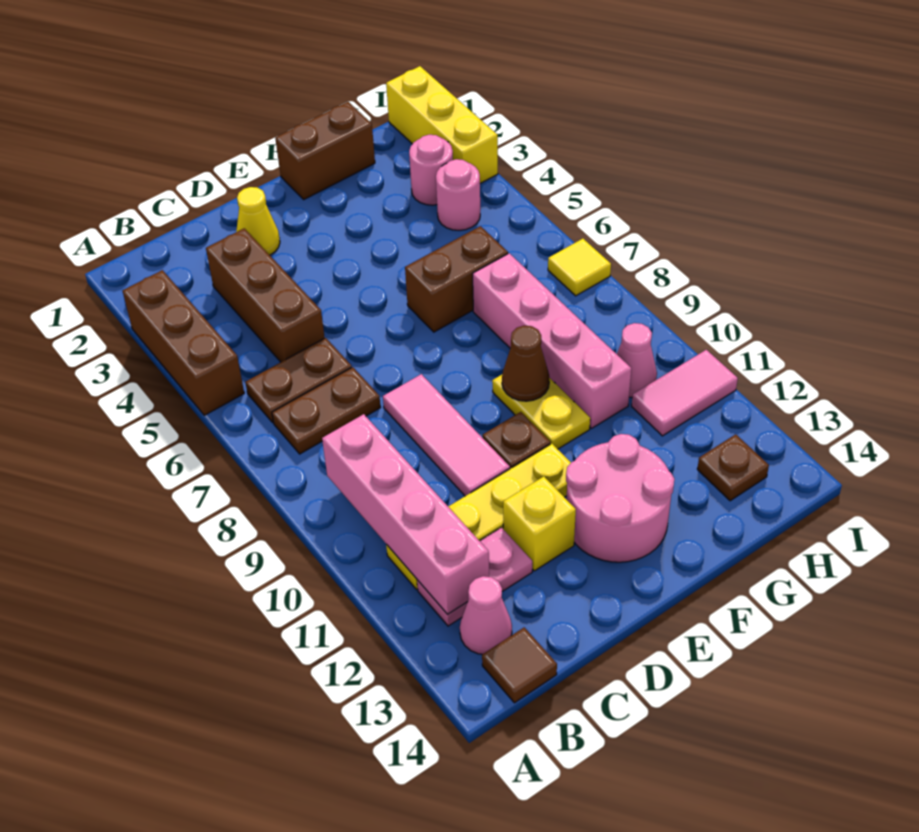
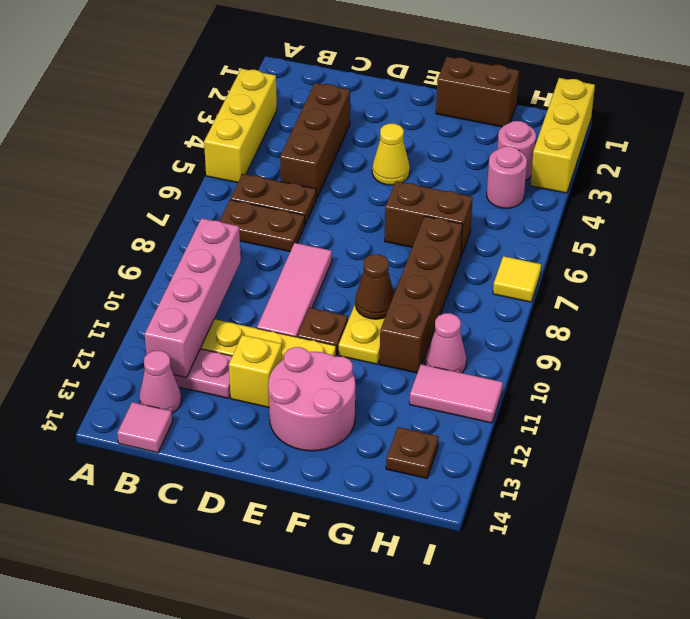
brown 1x3 brick [123,270,244,415] -> yellow 1x3 brick [204,69,277,183]
brown 1x1 tile [482,627,557,703] -> pink 1x1 tile [117,402,172,453]
yellow 1x1 cone [236,187,280,255] -> yellow 1x1 cone moved to [372,124,410,185]
pink 1x4 brick [473,253,631,428] -> brown 1x4 brick [379,216,463,373]

